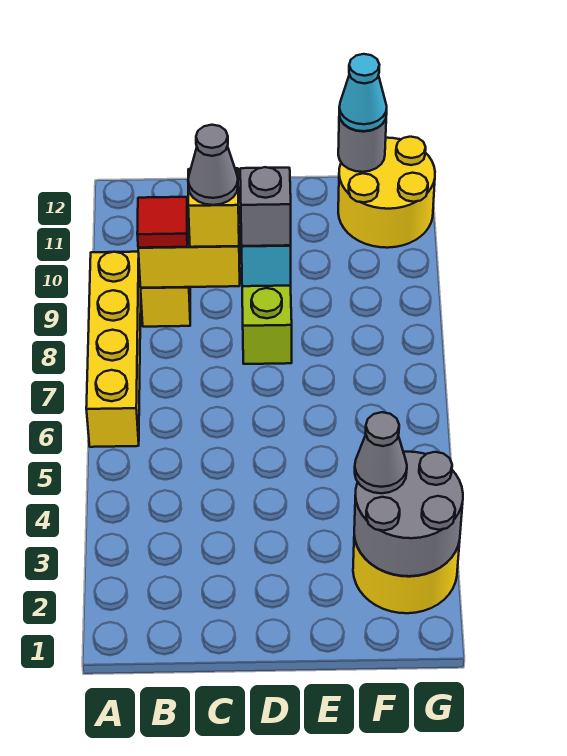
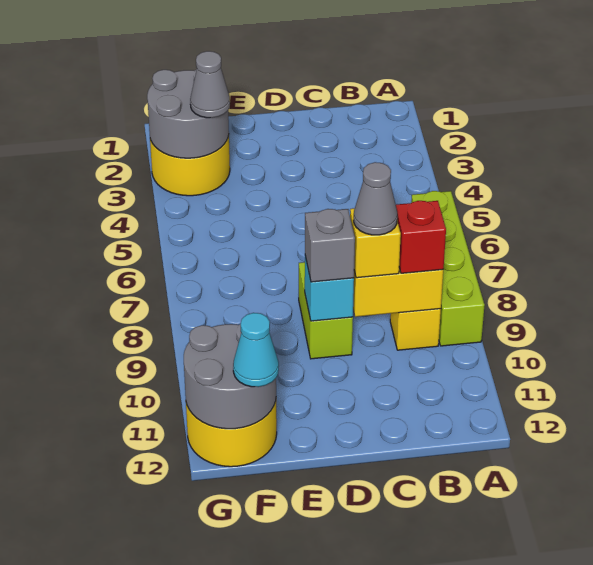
yellow 1x4 brick [86,252,141,447] -> lime 1x4 brick [411,191,485,346]
red 1x1 tile [137,197,187,248] -> red 1x1 brick [396,201,446,273]
grey 1x1 round brick [338,116,386,172] -> grey 2x2 round brick [184,324,276,429]

